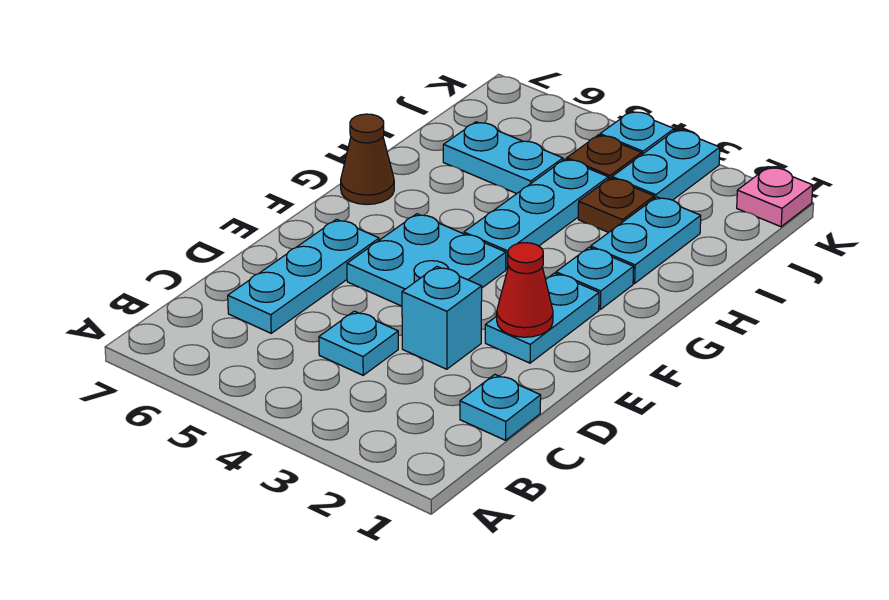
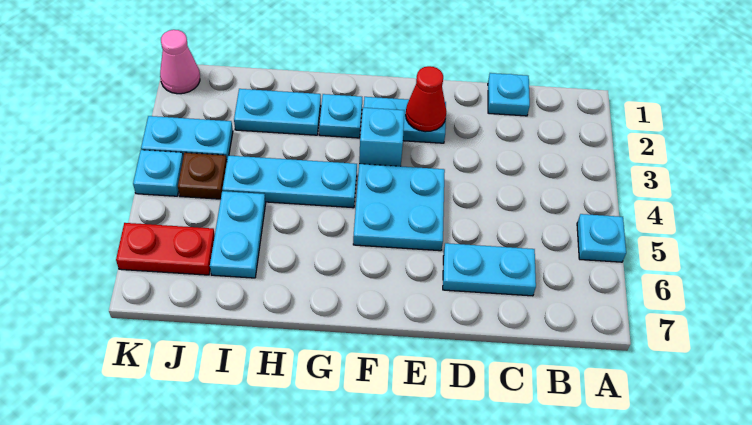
cyan 1x1 plate [319,311,398,375] -> cyan 1x1 plate moved to [577,214,626,262]
cyan 1x3 plate [228,219,379,333] -> cyan 1x2 plate [443,243,536,296]
cyan 1x1 brick [402,267,482,369] -> cyan 1x1 brick moved to [359,108,404,166]
brown 1x1 cone [341,114,394,205] -> none
brown 1x1 plate [578,178,654,232] -> none
none -> red 1x2 plate [116,223,215,275]
pink 1x1 plate [737,167,813,227] -> pink 1x1 cone [160,30,200,94]

